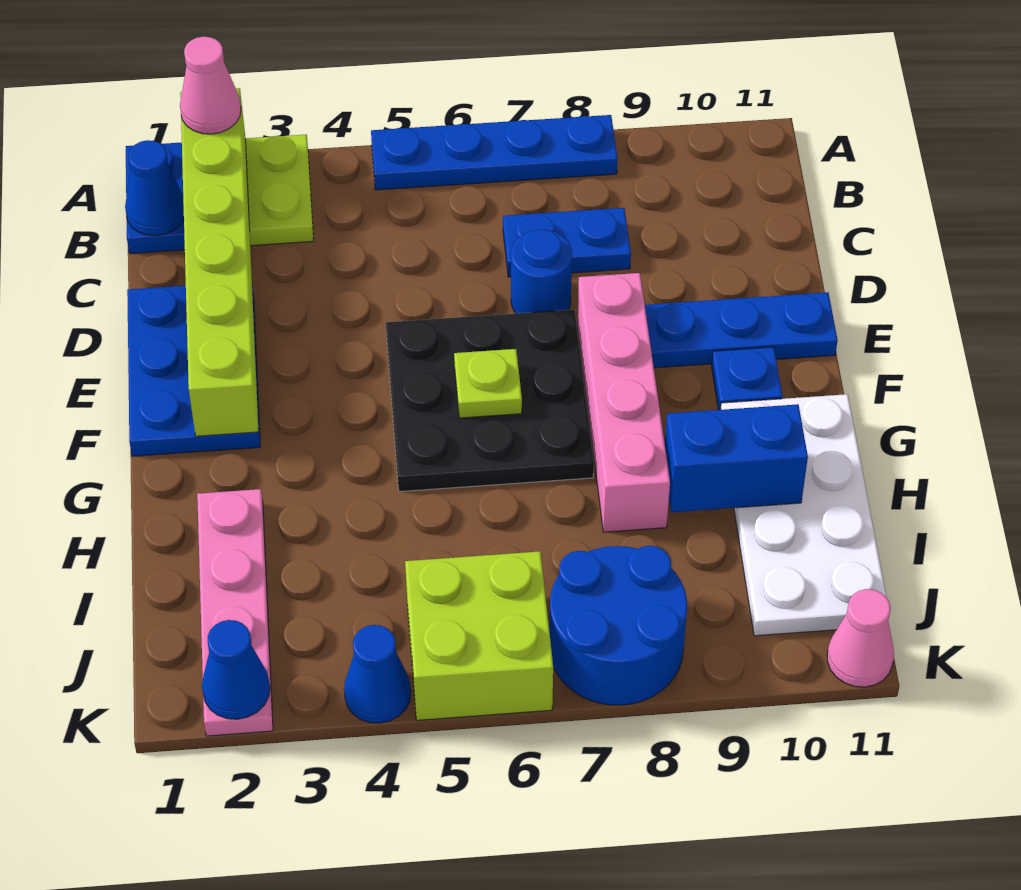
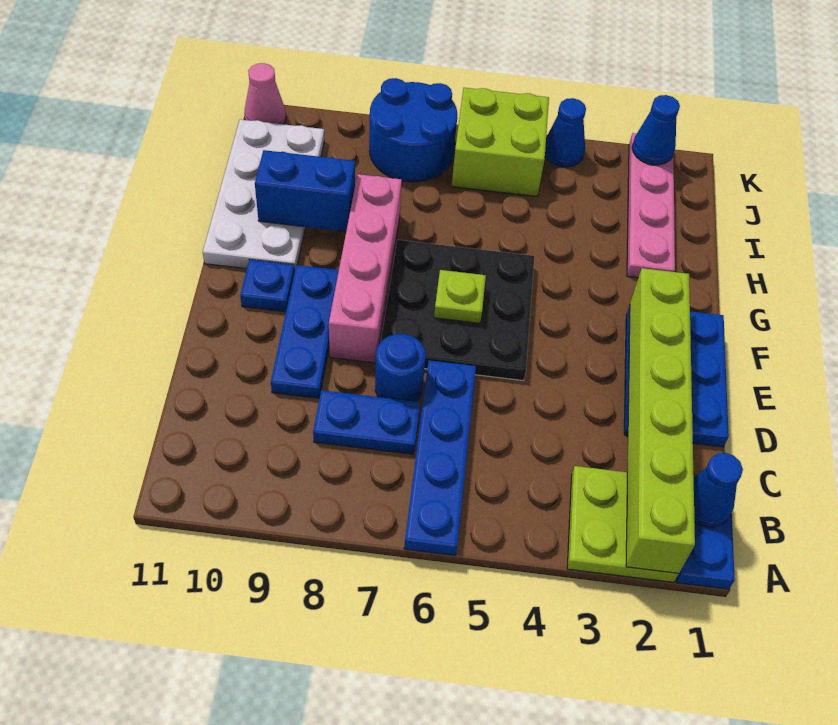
pink 1x1 cone [180,37,241,134] -> none
blue 1x4 plate [371,115,617,190] -> blue 1x4 plate turned to [404,360,476,555]
blue 1x3 plate [645,292,838,368] -> blue 1x3 plate turned to [271,265,339,398]

